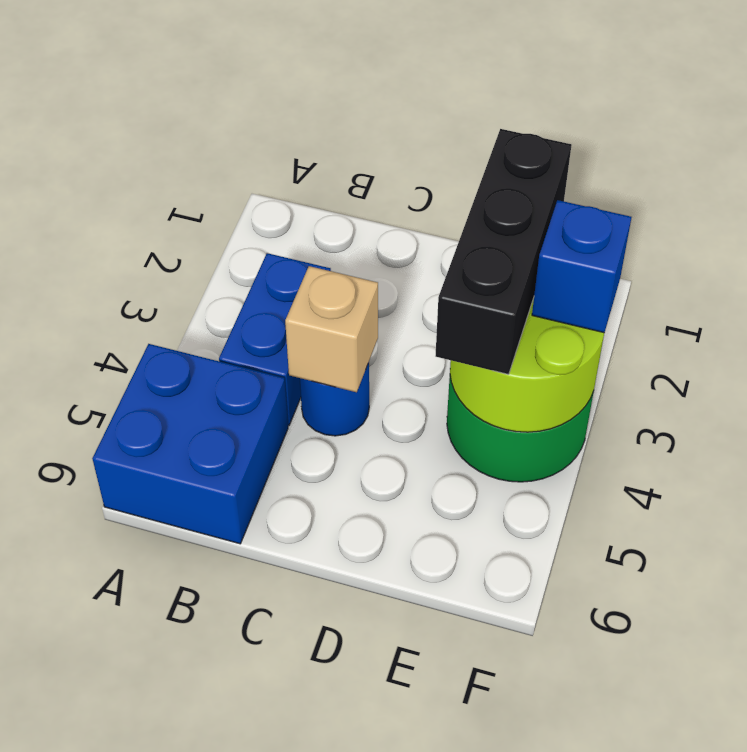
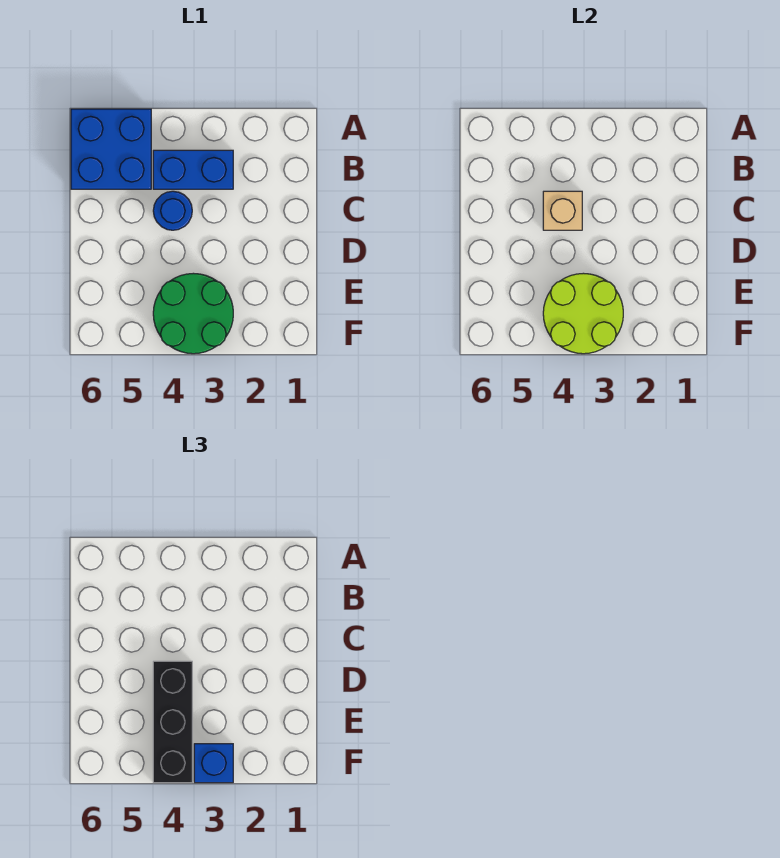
black 1x3 brick [436,129,571,374] -> black 1x3 brick turned to [153,661,192,783]

